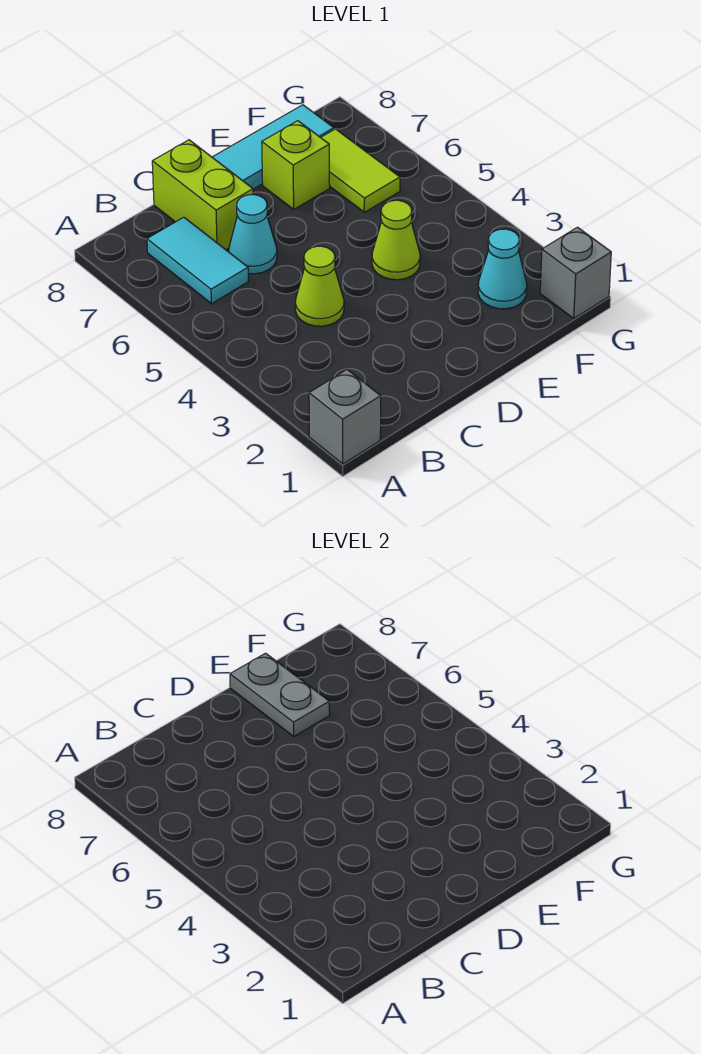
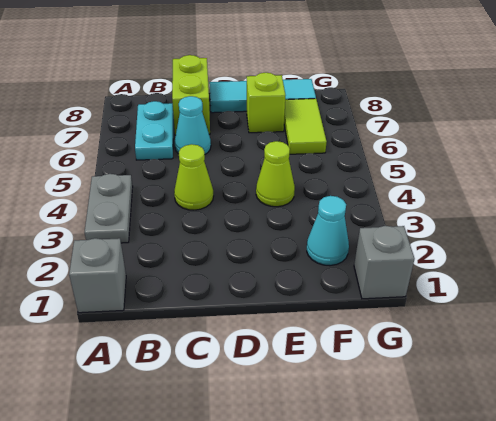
cyan 1x2 tile [147,217,248,304] -> cyan 1x2 plate [135,101,173,160]
grey 1x2 plate [230,653,330,736] -> grey 1x2 plate moved to [85,174,133,243]

